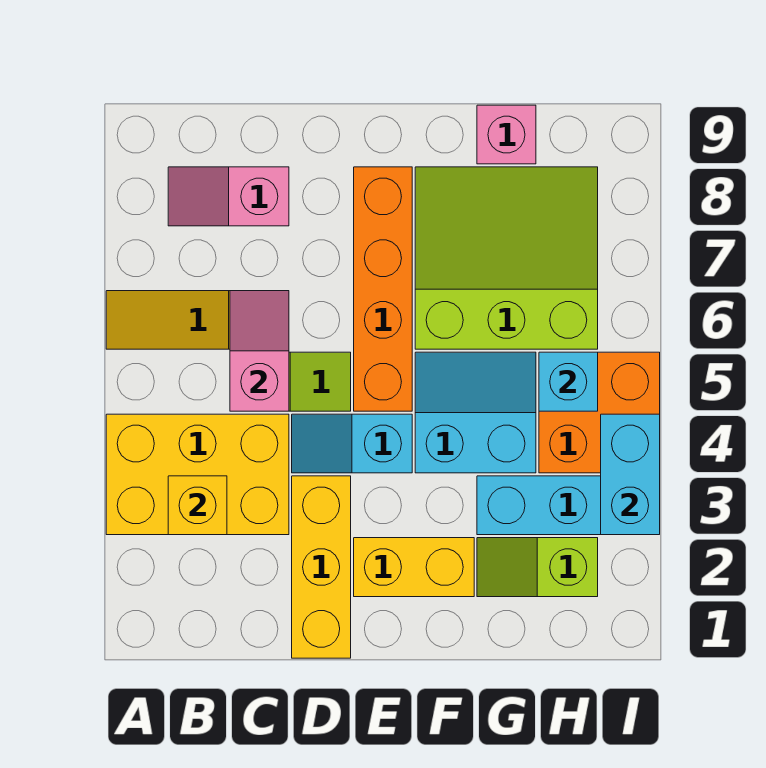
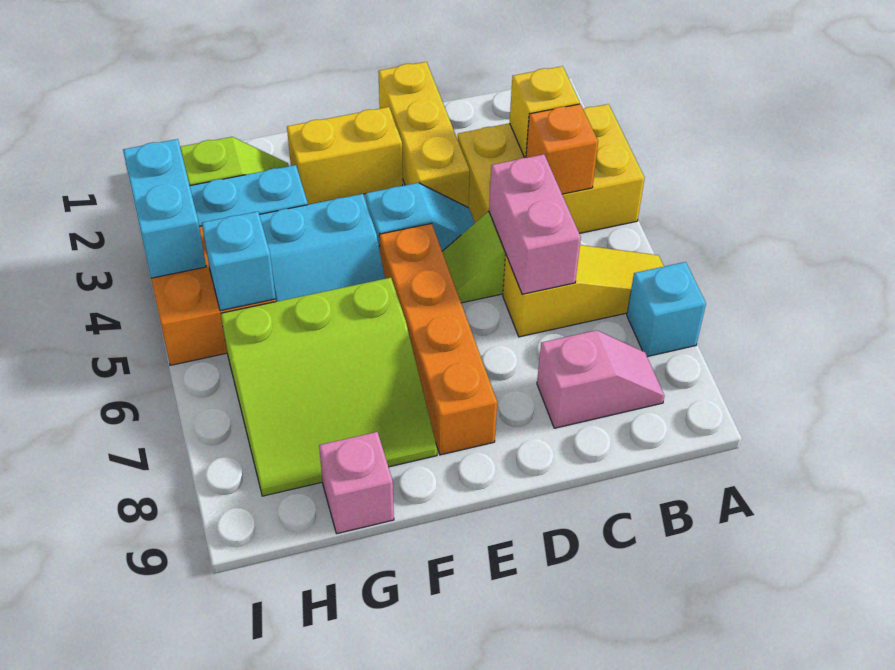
none -> cyan 1x1 brick [627,262,706,357]
none -> orange 1x1 brick [526,104,598,194]
pink 1x2 slope [230,291,289,411] -> pink 1x2 brick [489,154,581,294]

